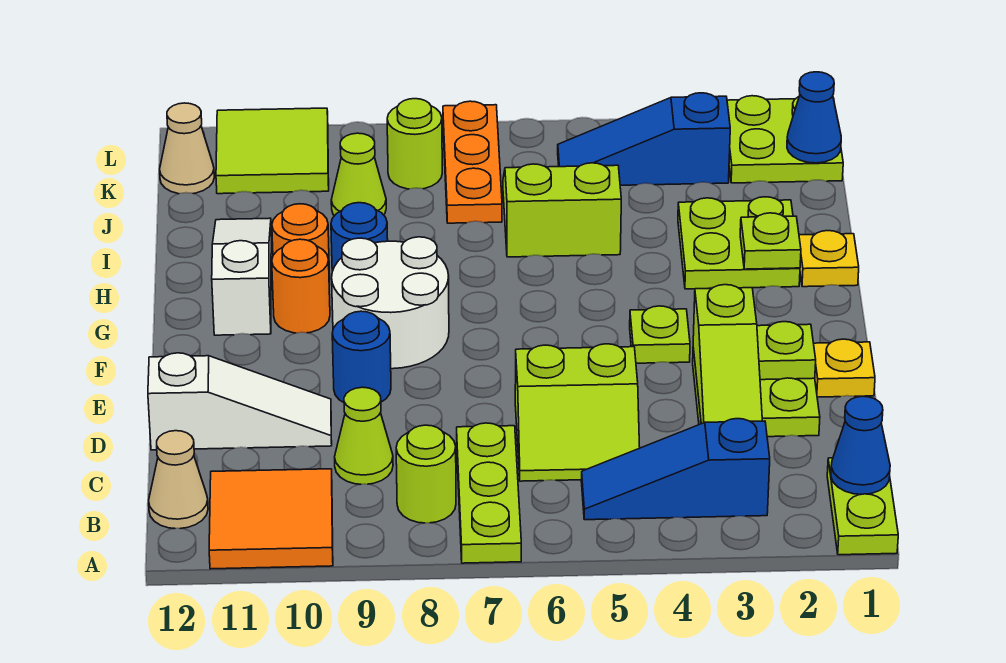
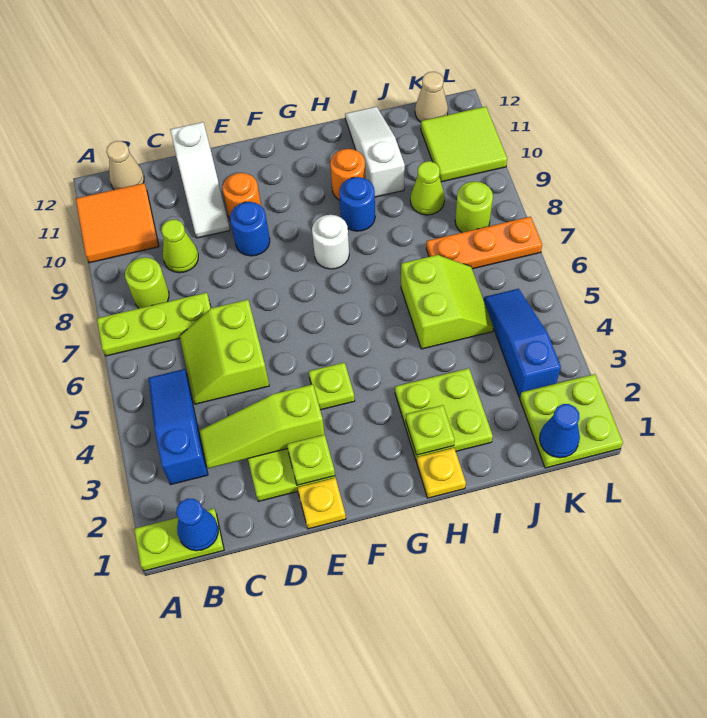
white 2x2 round brick [332,237,449,369] -> white 1x1 round brick [312,215,349,269]
orange 1x1 round brick [272,239,330,333] -> orange 1x1 round brick moved to [223,173,261,219]
white 1x3 slope [212,218,271,335] -> white 1x3 slope turned to [345,107,405,197]

